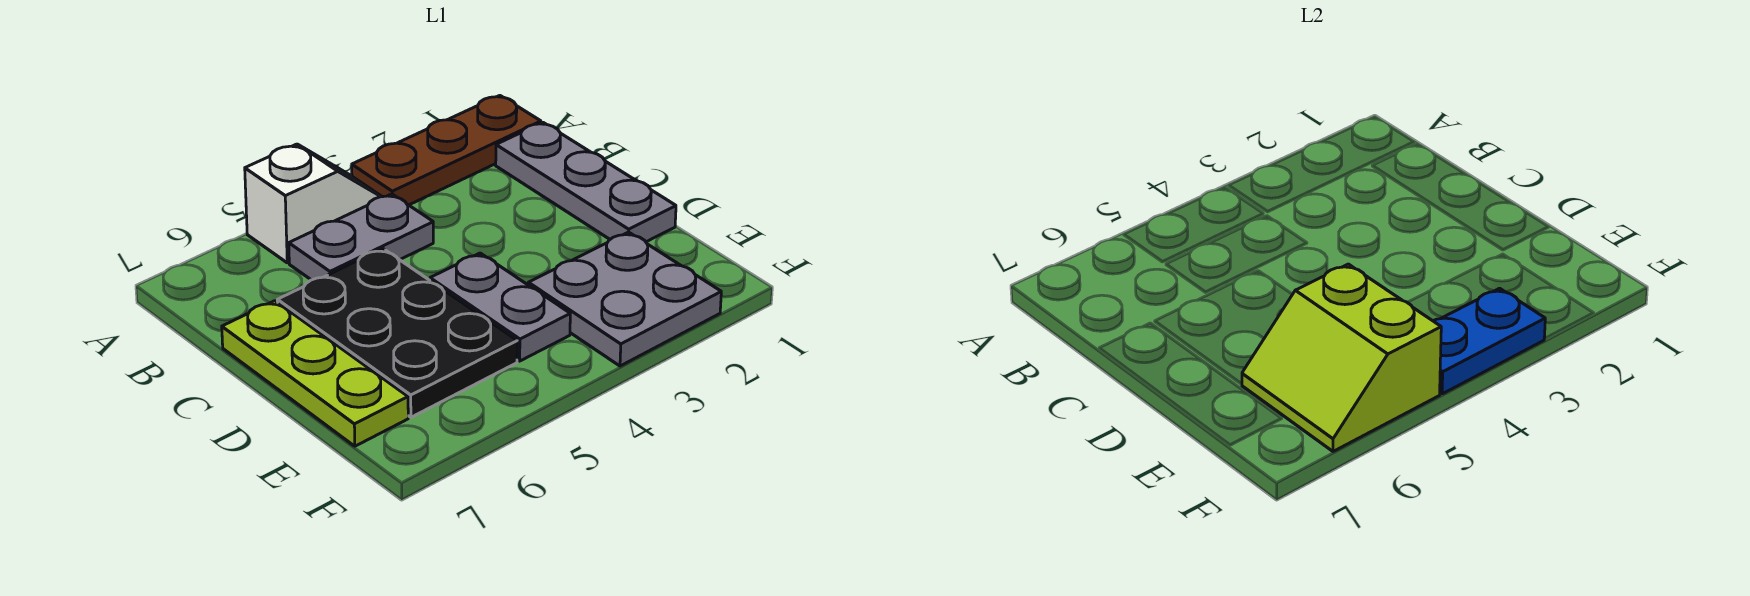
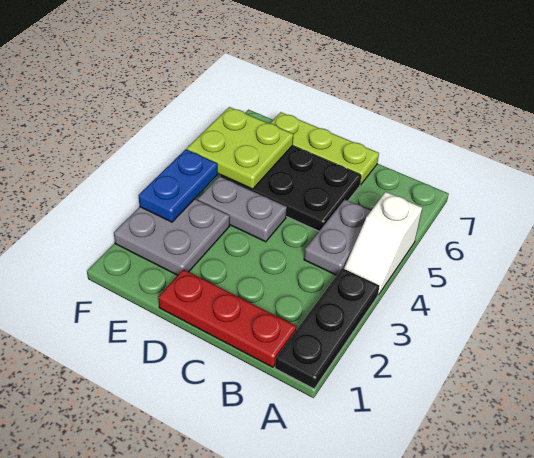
brown 1x3 plate [352,96,541,205] -> black 1x3 plate [275,268,380,389]
grey 1x3 plate [496,123,676,242] -> red 1x3 plate [158,269,297,367]
lime 2x2 slope [1242,264,1441,451] -> lime 2x2 plate [187,107,294,189]

